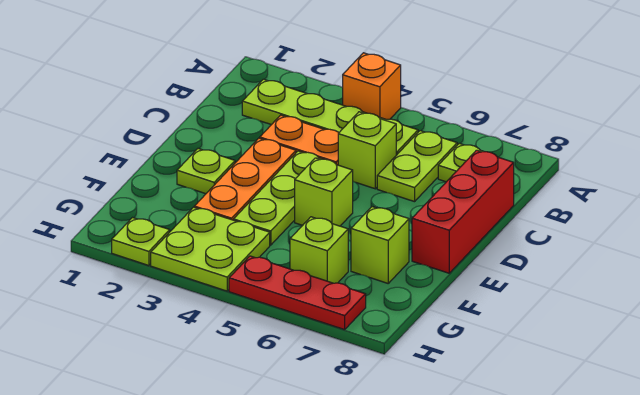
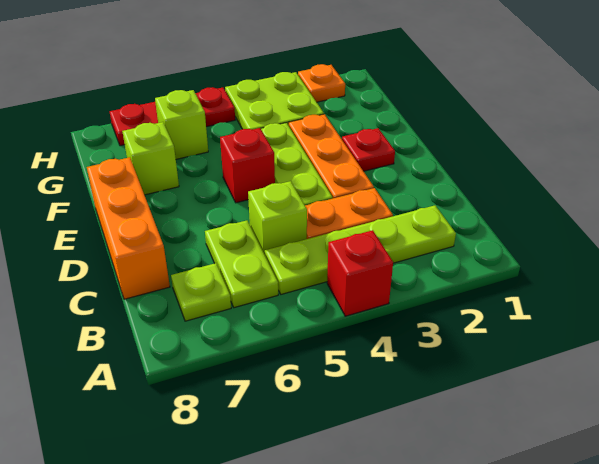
orange 1x1 brick [343,53,401,119] -> red 1x1 brick [327,230,393,316]
red 1x3 brick [412,150,514,273] -> orange 1x3 brick [87,157,170,299]
lime 1x1 plate [177,149,235,194] -> red 1x1 plate [342,128,395,171]
lime 1x1 brick [295,158,353,226] -> red 1x1 brick [220,128,275,203]
lime 1x1 plate [112,218,170,266] -> orange 1x1 plate [298,64,345,102]

